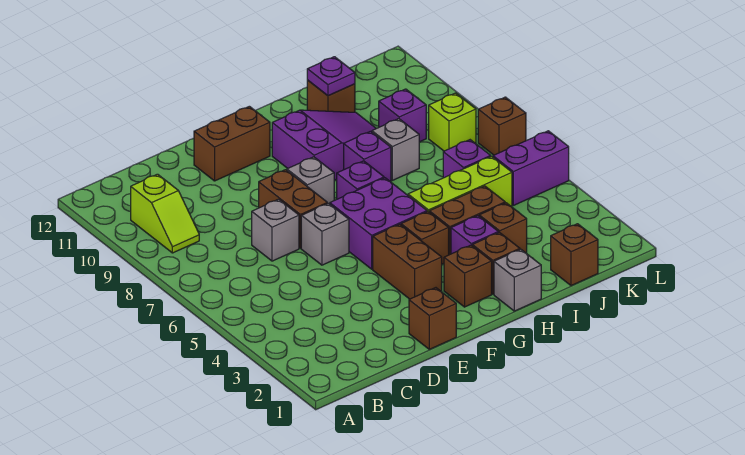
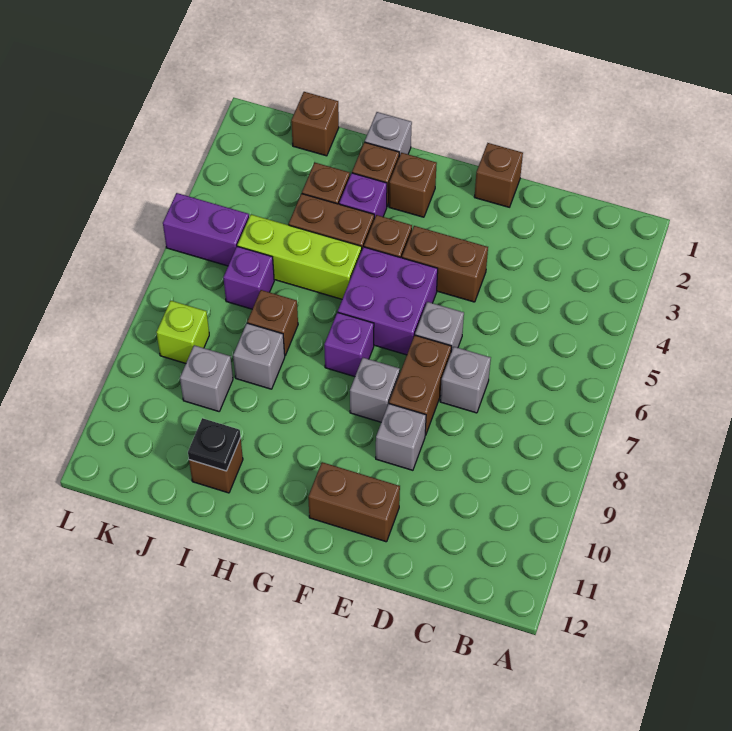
lime 1x2 slope [131,174,199,253] -> none
none -> grey 1x1 brick [376,404,426,470]
brown 1x2 brick [373,224,442,299] -> brown 1x2 brick turned to [402,226,488,302]
purple 2x3 slope [272,110,376,180] -> none
purple 1x1 brick [344,131,391,181] -> none
purple 1x1 plate [307,57,355,96] -> black 1x1 plate [188,418,241,471]
purple 1x1 brick [379,89,426,142] -> grey 1x1 brick [180,345,233,411]
brown 1x1 brick [478,97,526,155] -> brown 1x1 brick moved to [247,290,298,355]

